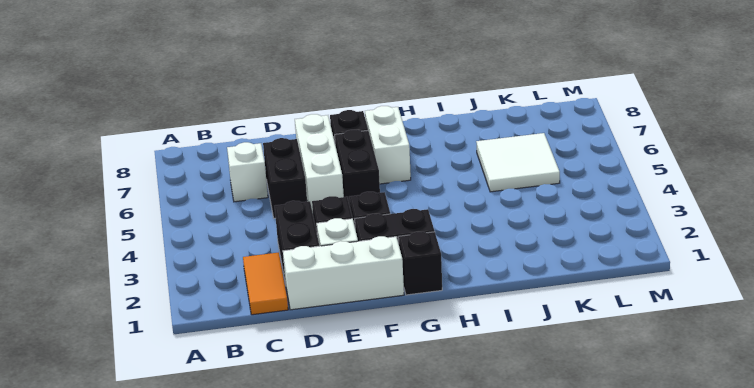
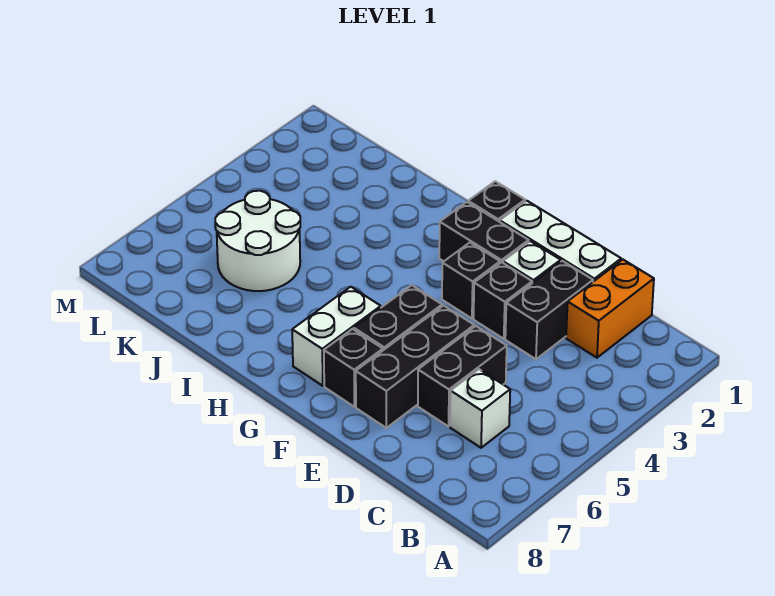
orange 1x2 tile [243,252,288,315] -> orange 1x2 brick [566,260,654,358]
white 1x3 brick [295,114,344,212] -> black 1x3 brick [356,306,474,428]
white 2x2 tile [476,133,560,192] -> white 2x2 round brick [215,191,300,291]

